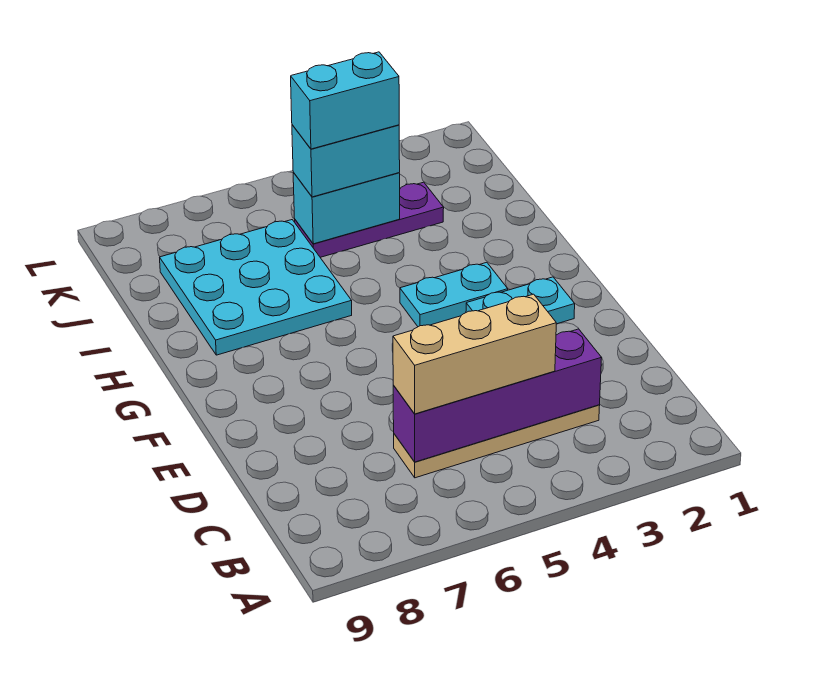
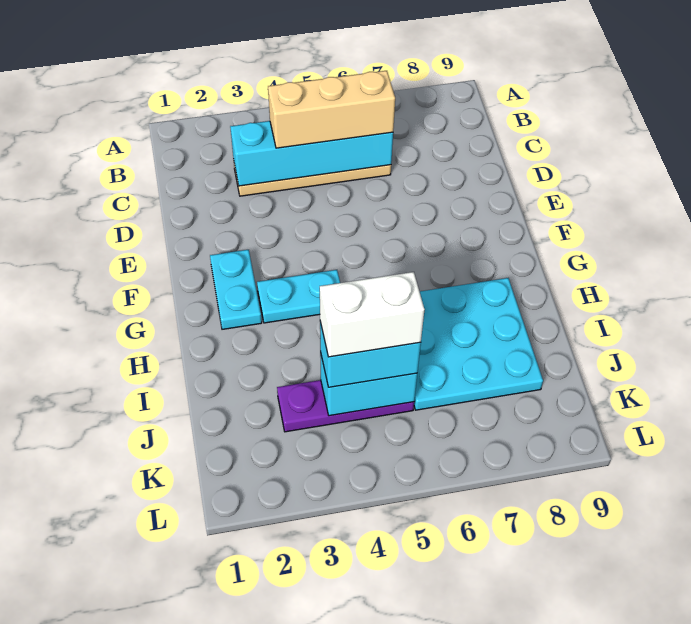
purple 1x4 brick [393,329,602,462] -> cyan 1x4 brick [230,121,393,186]
cyan 1x2 plate [466,277,575,324] -> cyan 1x2 plate turned to [210,250,262,329]
cyan 1x2 brick [291,52,399,149] -> white 1x2 brick [320,272,425,357]

